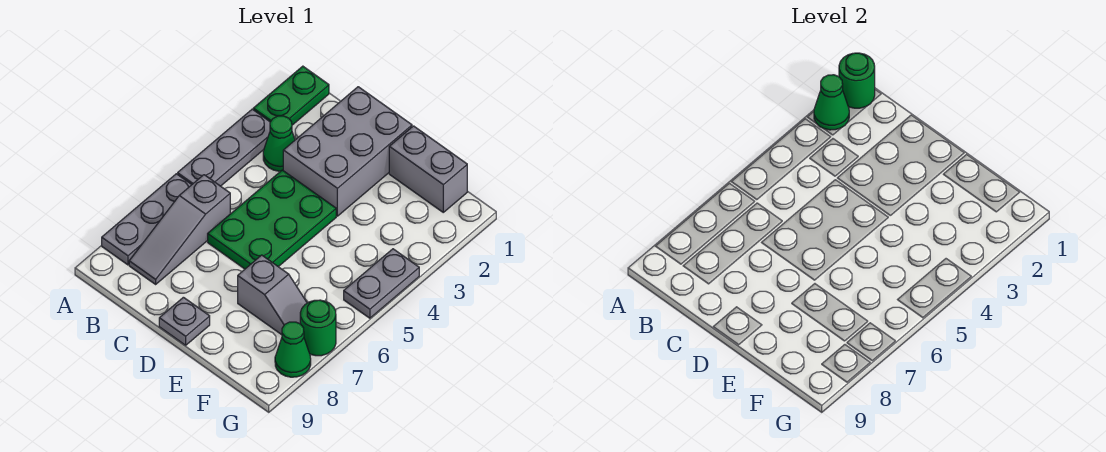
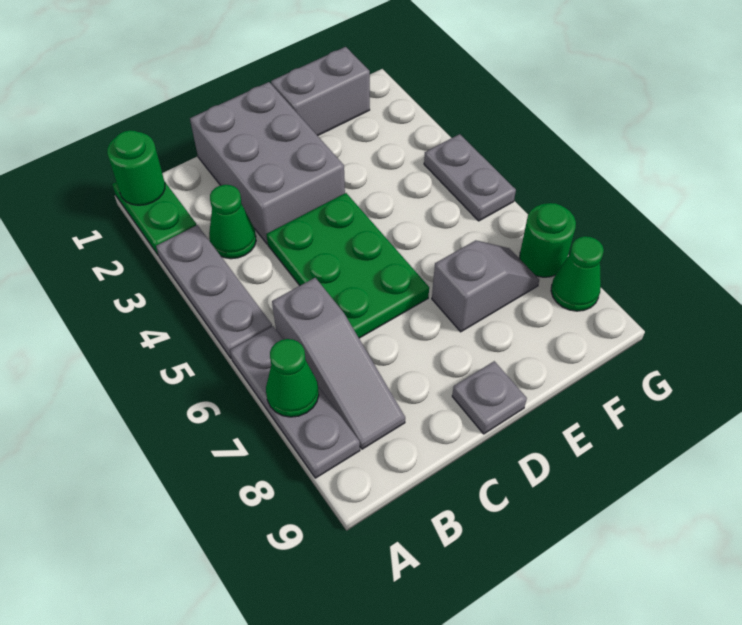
green 1x1 cone [814,75,849,130] -> green 1x1 cone moved to [266,339,319,417]

